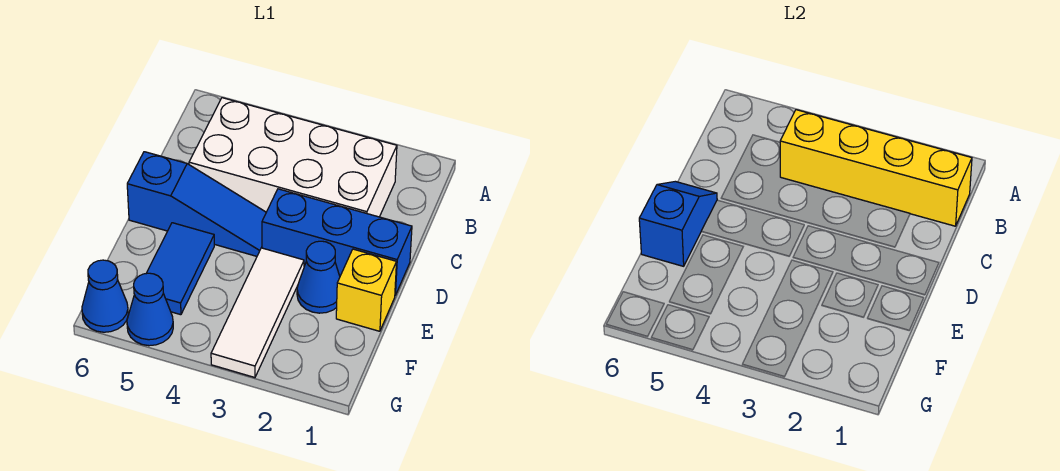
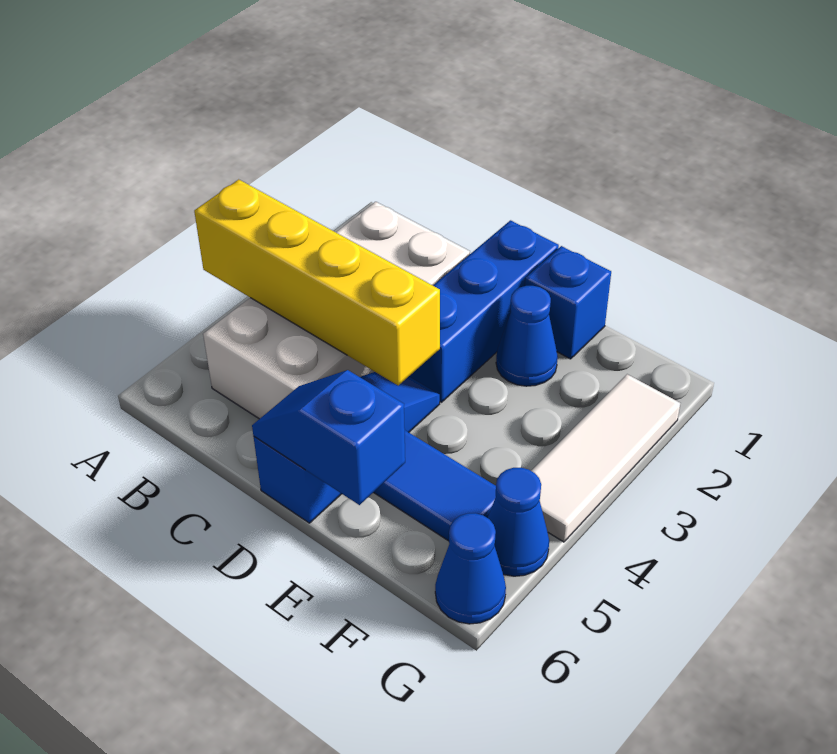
yellow 1x4 brick [780,110,972,226] -> yellow 1x4 brick turned to [194,179,440,385]
yellow 1x1 brick [336,249,397,331] -> blue 1x1 brick [525,246,611,359]
white 1x3 tile [211,248,304,378] -> white 1x3 tile turned to [531,374,680,542]

